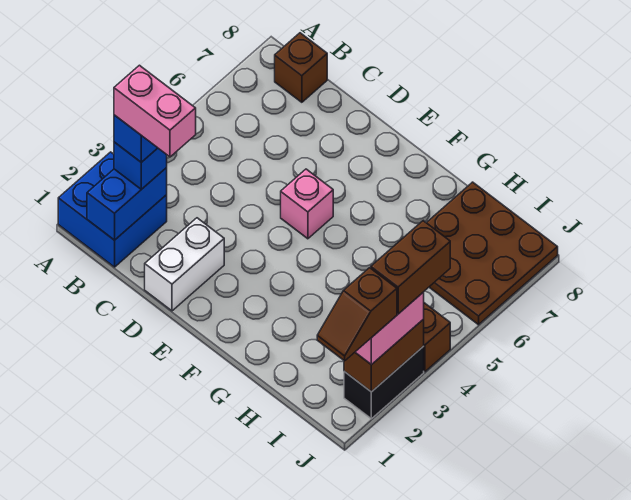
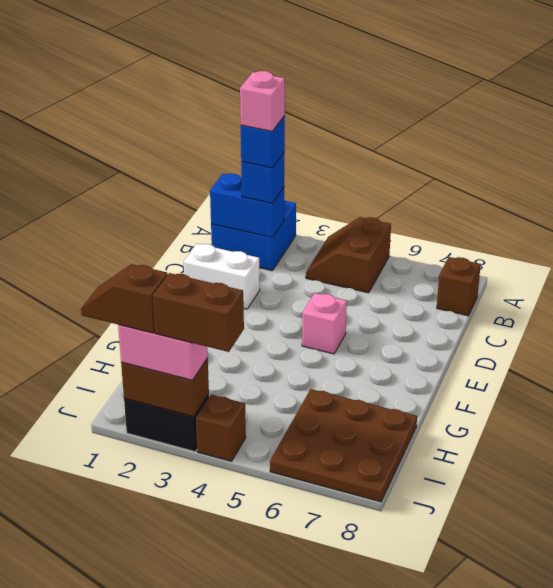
none -> brown 2x2 slope [306,217,391,293]
pink 1x2 brick [114,65,196,157] -> pink 1x1 brick [240,71,285,131]

